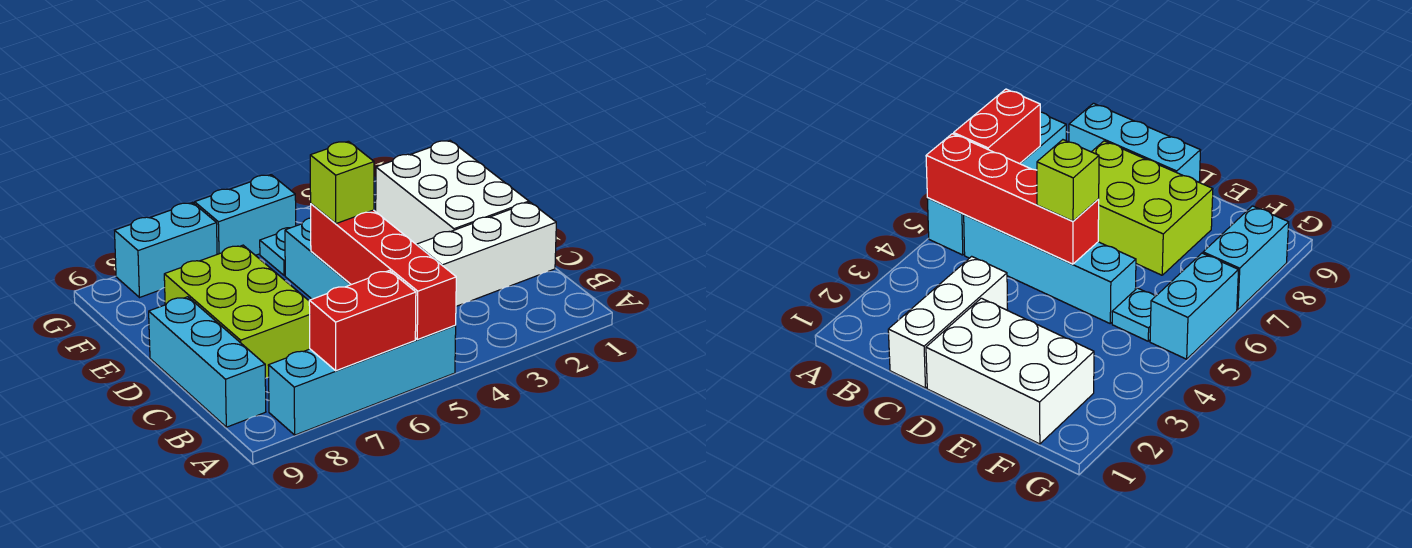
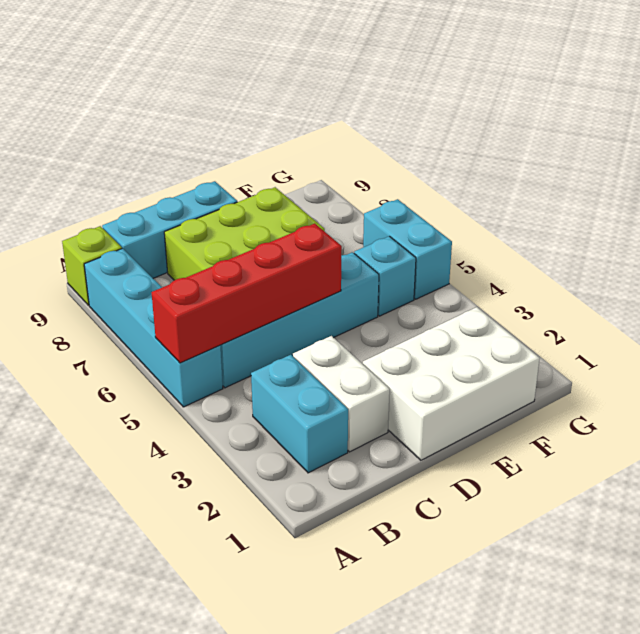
red 1x2 brick [309,271,416,371] -> none
white 1x3 brick [417,202,556,306] -> white 1x2 brick [293,336,390,452]
lime 1x1 brick [310,141,374,224] -> lime 1x1 brick moved to [62,226,122,305]
cyan 1x1 plate [260,228,289,276] -> cyan 1x1 brick [354,236,416,316]
cyan 1x2 brick [115,203,217,297] -> cyan 1x2 brick moved to [251,355,348,473]

